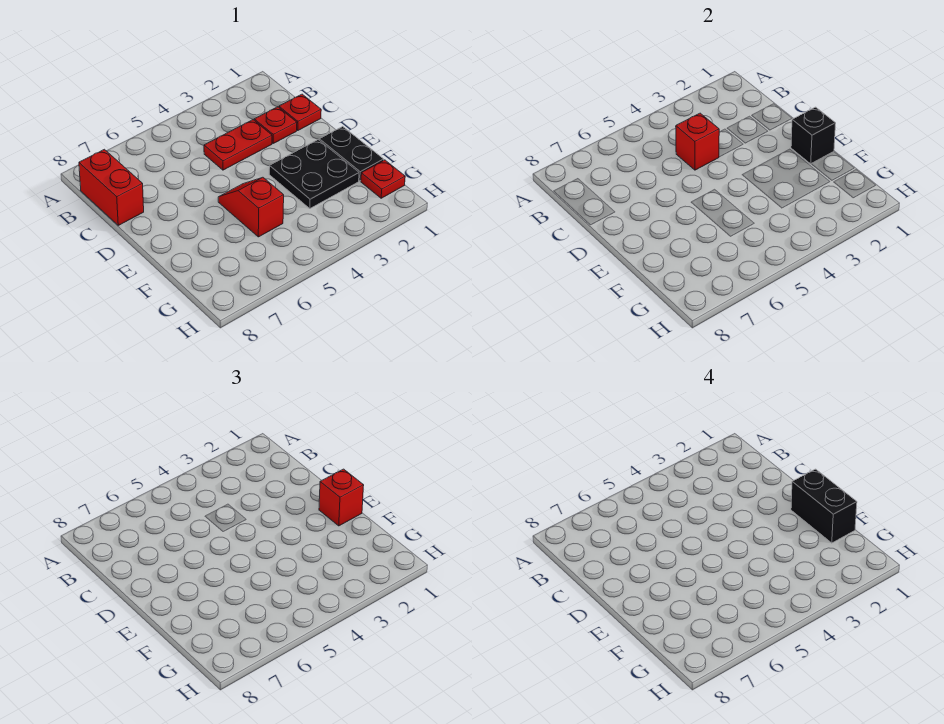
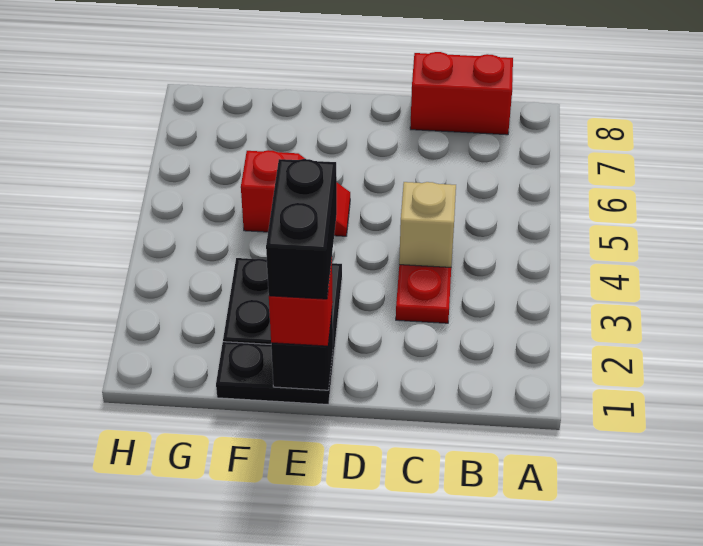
red 1x1 plate [279,94,321,130] -> none
red 1x1 plate [254,107,297,143] -> none
red 1x1 brick [676,113,719,170] -> tan 1x1 brick [399,182,456,267]
black 1x2 brick [791,469,857,543] -> black 1x2 brick turned to [266,159,337,299]
red 1x1 plate [361,160,405,198] -> none

